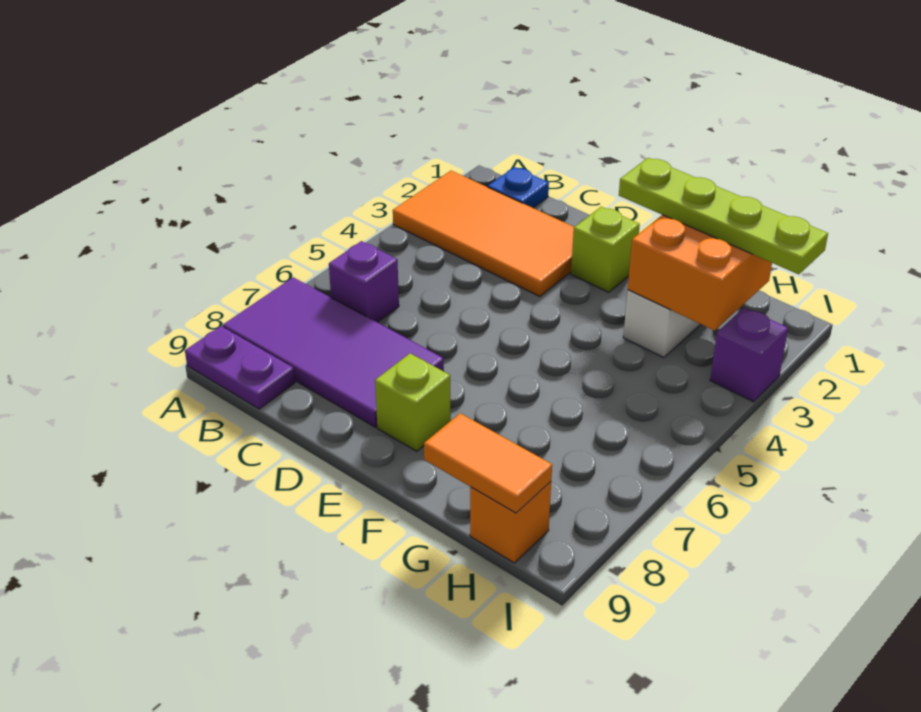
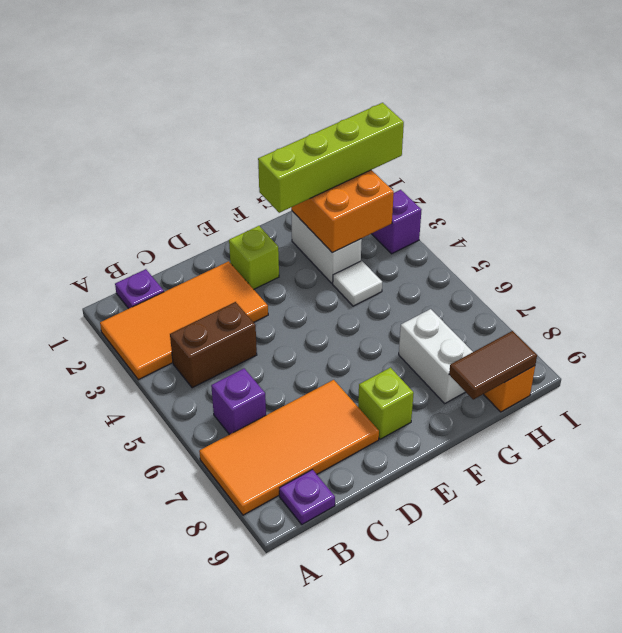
purple 2x4 tile [223,277,444,427] -> orange 2x4 tile [199,380,379,515]
purple 1x2 plate [185,326,295,409] -> purple 1x1 plate [279,470,335,524]
blue 1x1 plate [488,167,549,208] -> purple 1x1 plate [115,269,164,309]
none -> brown 1x2 brick [170,302,257,388]
lime 1x4 plate [619,158,828,274] -> lime 1x4 brick [258,103,404,213]
none -> white 1x1 tile [333,261,382,306]
none -> white 1x2 brick [399,309,473,403]
orange 1x2 tile [424,413,552,513] -> brown 1x2 tile [449,331,537,399]

